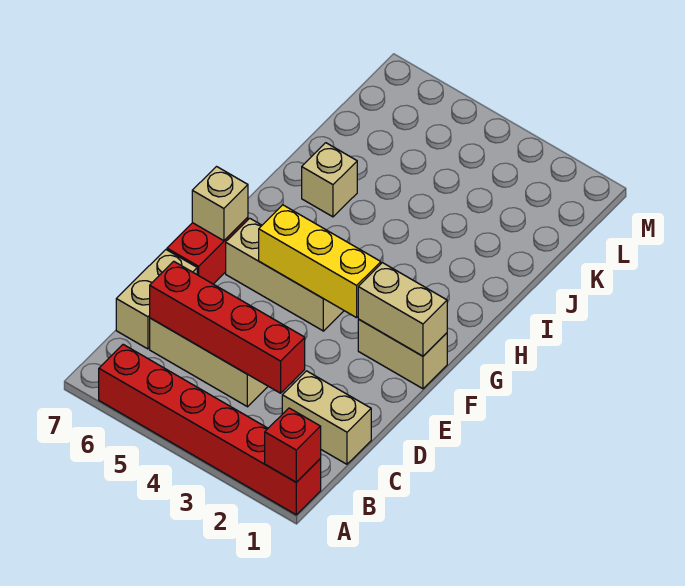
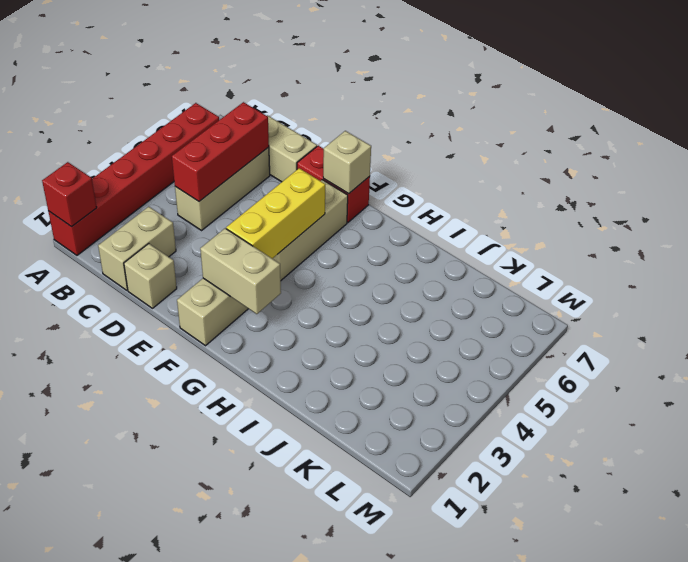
red 1x4 brick [150,261,305,393] -> red 1x3 brick [172,102,269,201]
tan 1x2 brick [358,263,447,356] -> tan 1x2 brick turned to [200,228,281,314]
tan 1x1 brick [302,143,357,217] -> tan 1x1 brick moved to [124,244,177,308]

